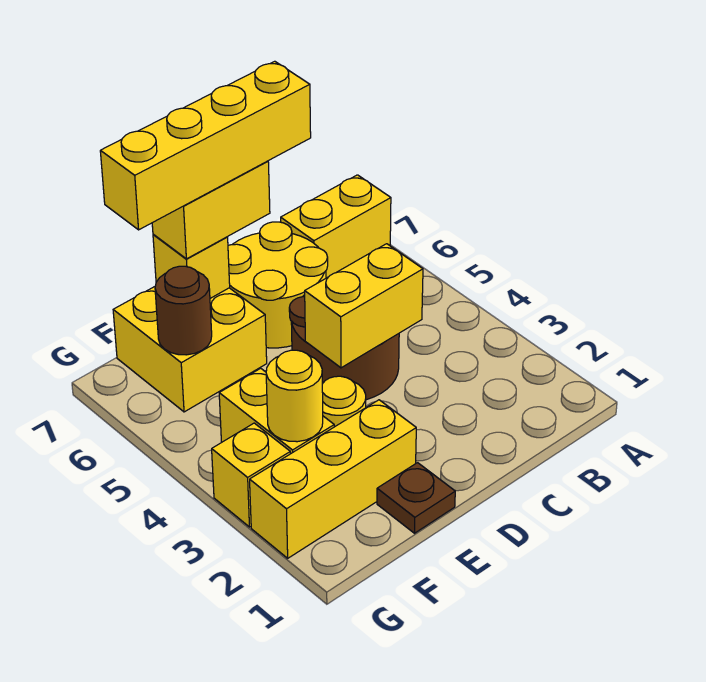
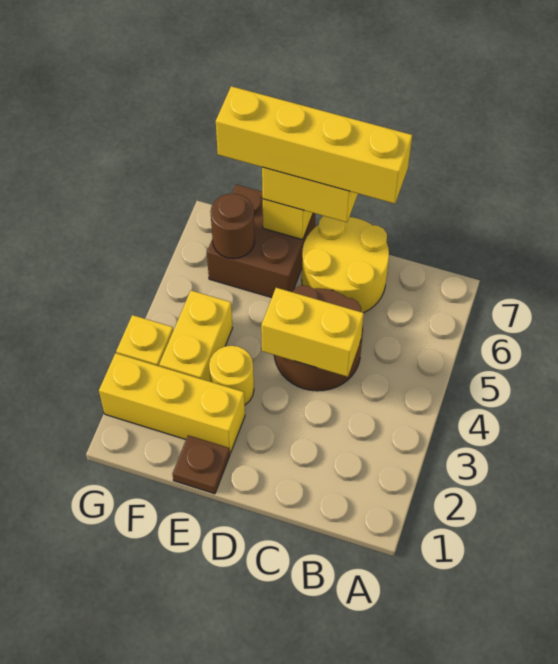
yellow 1x2 brick [281,175,391,278] -> none
yellow 2x2 brick [113,287,267,412] -> brown 2x2 brick [207,185,315,298]
yellow 1x1 round brick [266,350,323,442] -> none

